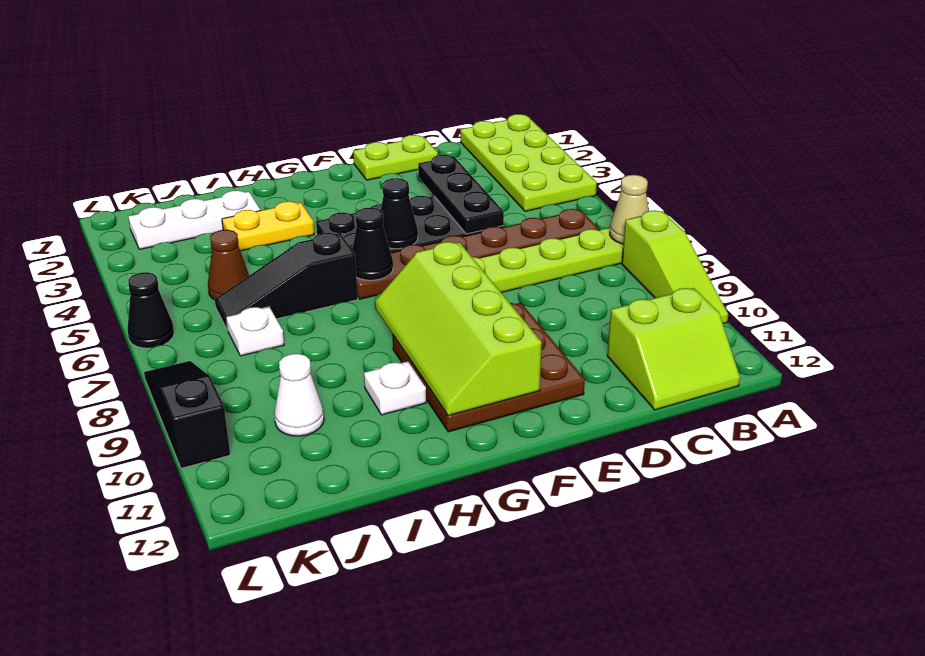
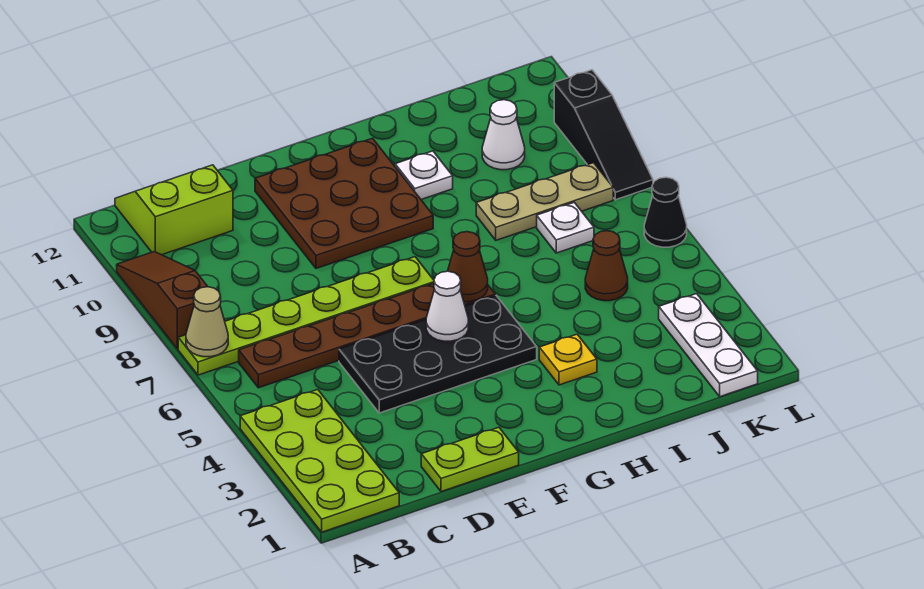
lime 1x3 slope [622,210,728,324] -> brown 1x3 slope [117,252,208,349]
black 1x3 plate [418,155,504,234] -> none
black 1x1 cone [381,178,418,249] -> white 1x1 cone [426,271,468,341]
lime 2x4 slope [375,242,542,416] -> none
black 1x1 cone [352,207,393,280] -> brown 1x1 cone [448,232,488,302]
yellow 1x2 plate [222,201,314,251] -> yellow 1x1 plate [539,334,597,385]
black 1x3 slope [215,233,358,330] -> none
white 1x3 plate [128,191,260,249] -> white 1x3 plate turned to [659,294,758,397]
none -> tan 1x3 plate [476,163,613,240]

